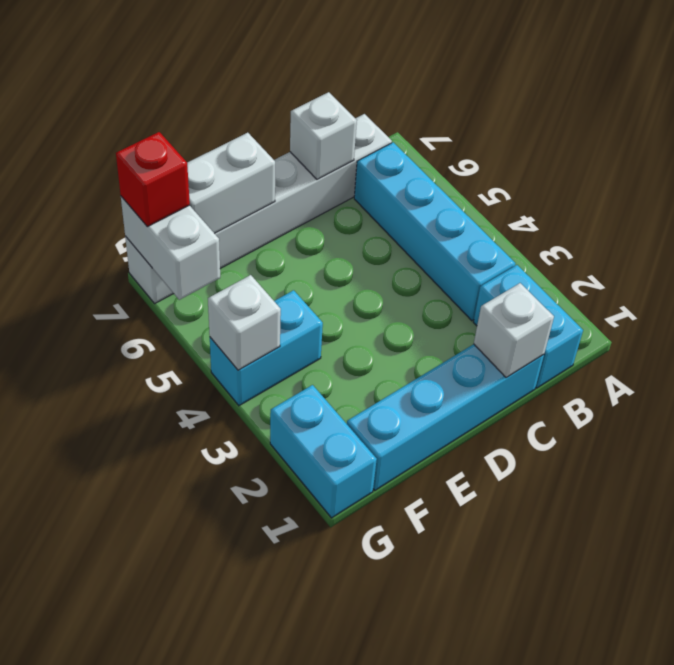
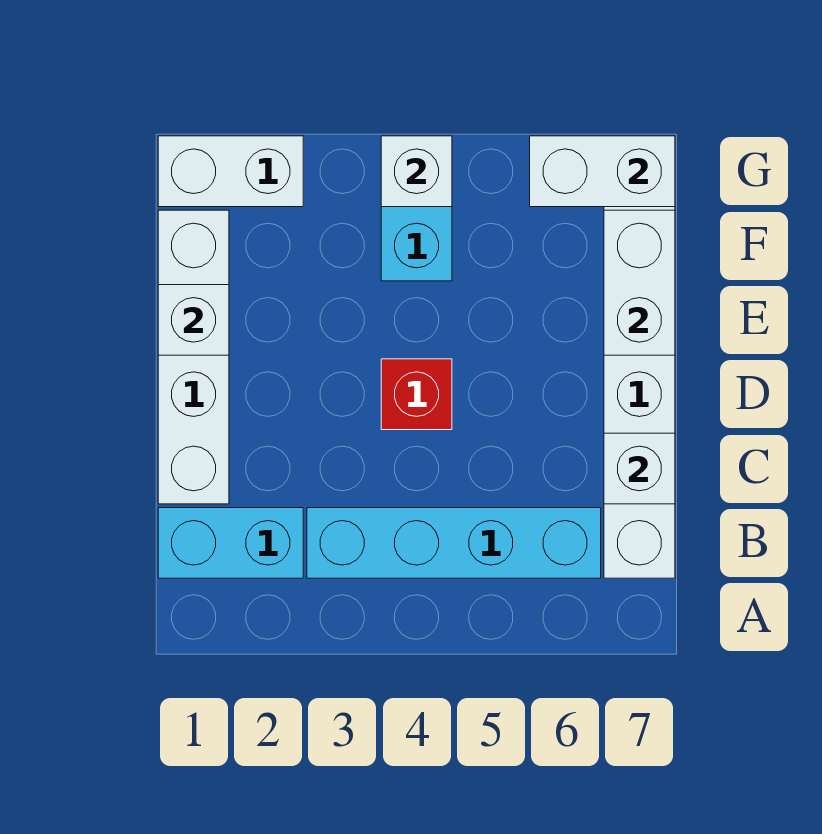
cyan 1x4 brick [347,344,544,490] -> white 1x4 brick [158,210,229,504]
white 1x1 brick [474,283,554,378] -> white 1x1 brick moved to [158,285,229,355]
cyan 1x2 brick [270,385,377,518] -> white 1x2 brick [158,136,303,207]
red 1x1 brick [116,132,190,227] -> red 1x1 brick moved to [381,359,452,430]

